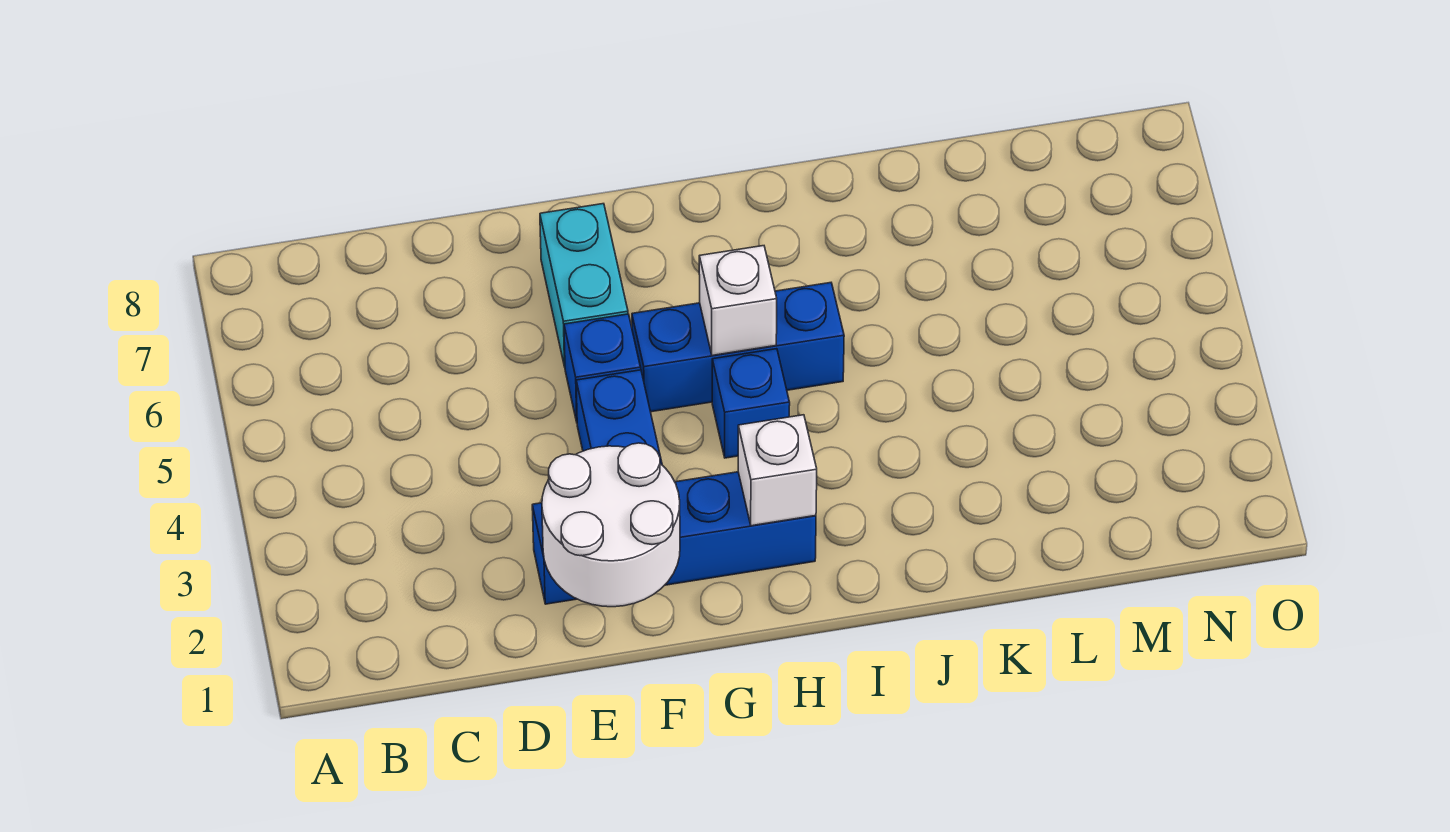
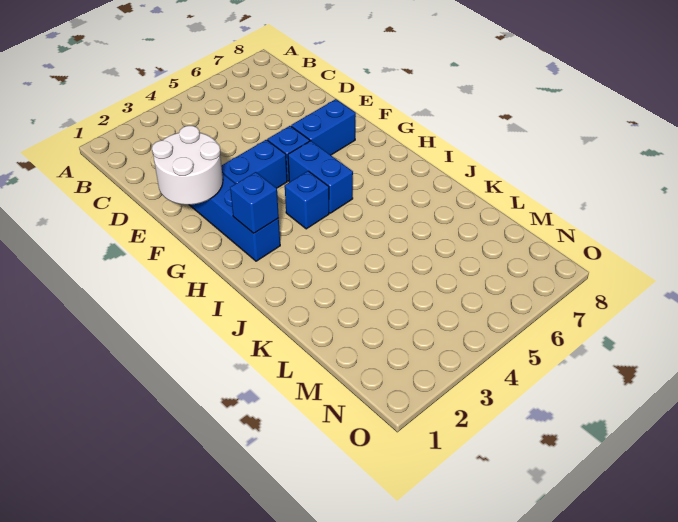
cyan 1x2 brick [540,204,628,367] -> blue 1x2 brick [291,99,356,155]
blue 1x3 brick [632,283,844,412] -> blue 1x2 brick [288,141,353,213]
white 1x1 brick [738,415,817,526] -> blue 1x1 brick [230,172,279,233]
white 1x1 brick [699,246,777,356] -> none

